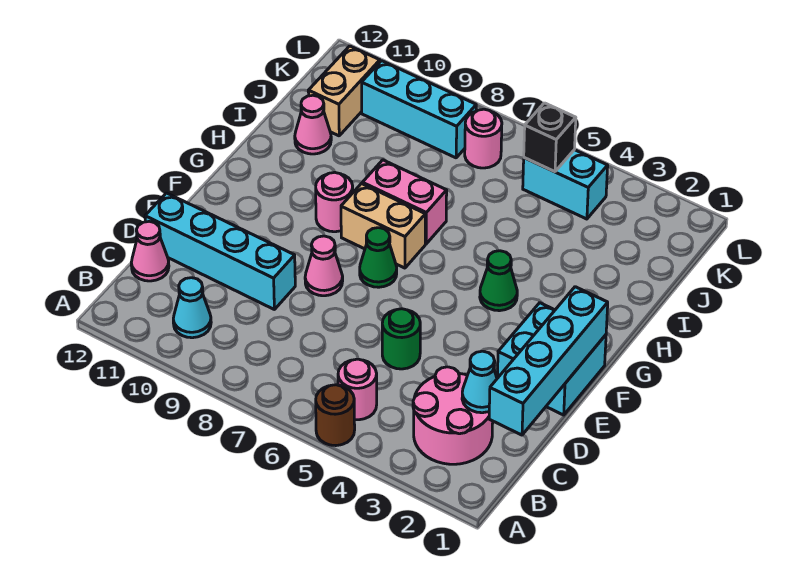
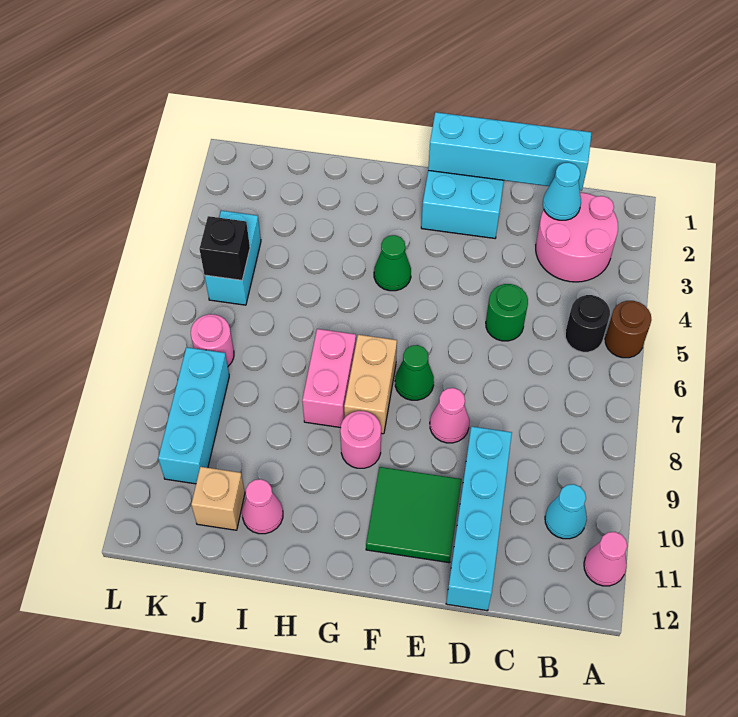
pink 1x1 round brick [338,359,377,420] -> black 1x1 round brick [565,295,610,352]
pink 1x1 cone [131,221,169,281] -> pink 1x1 cone moved to [584,532,627,586]
none -> green 2x2 tile [366,467,462,563]
tan 1x2 brick [308,46,380,136] -> tan 1x1 brick [191,467,245,530]

